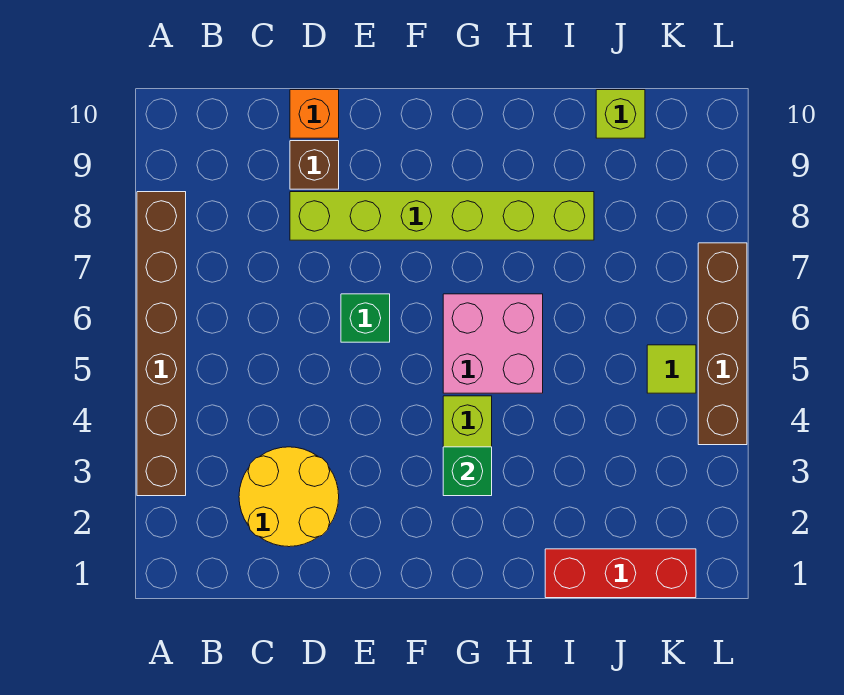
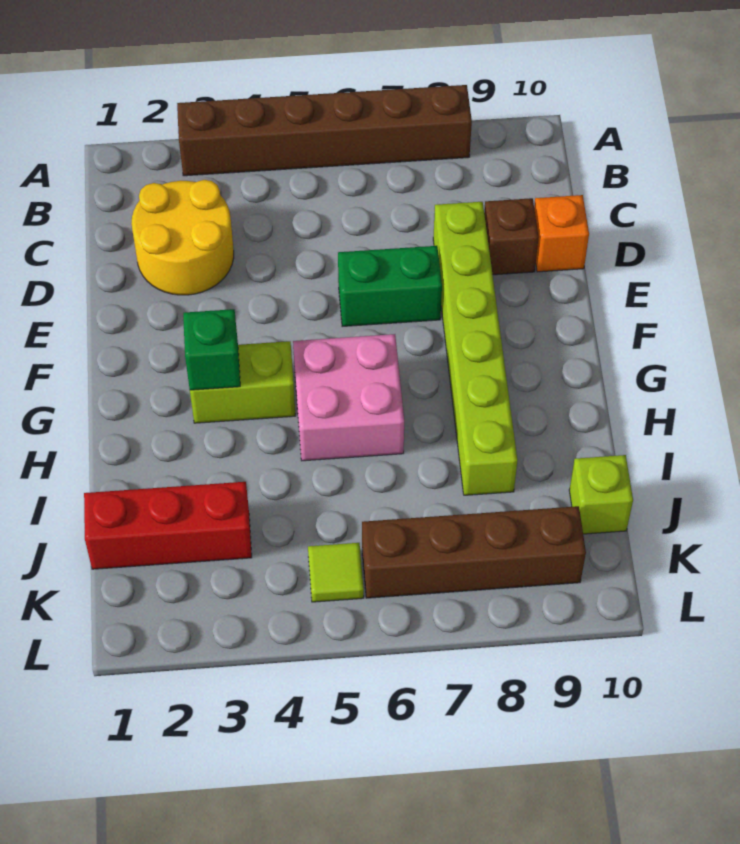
green 1x1 brick [341,294,390,342] -> green 1x2 brick [338,246,442,327]
red 1x3 brick [545,549,696,598] -> red 1x3 brick turned to [84,482,252,569]
brown 1x4 brick [698,243,747,445] -> brown 1x4 brick moved to [362,506,586,598]

